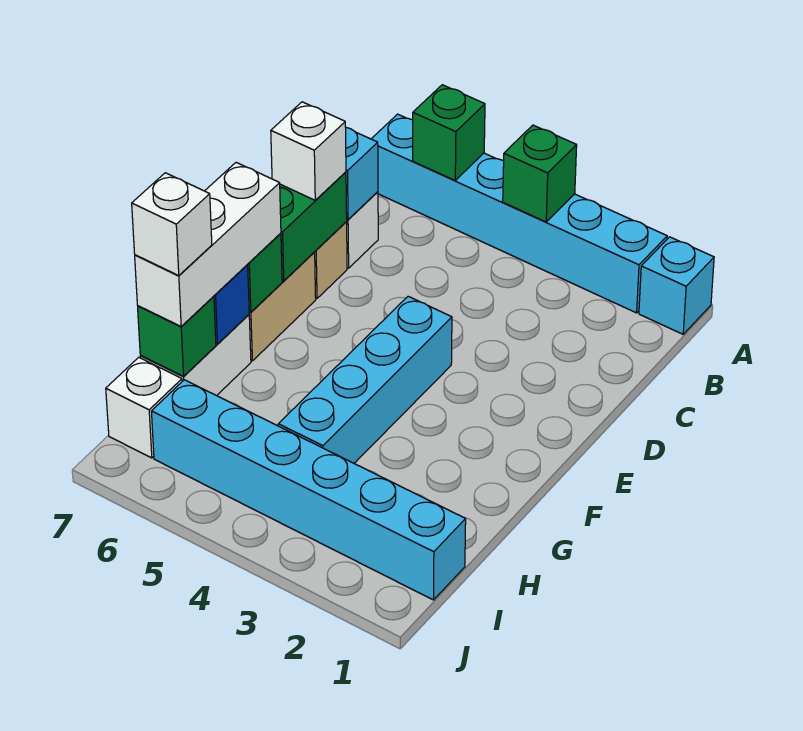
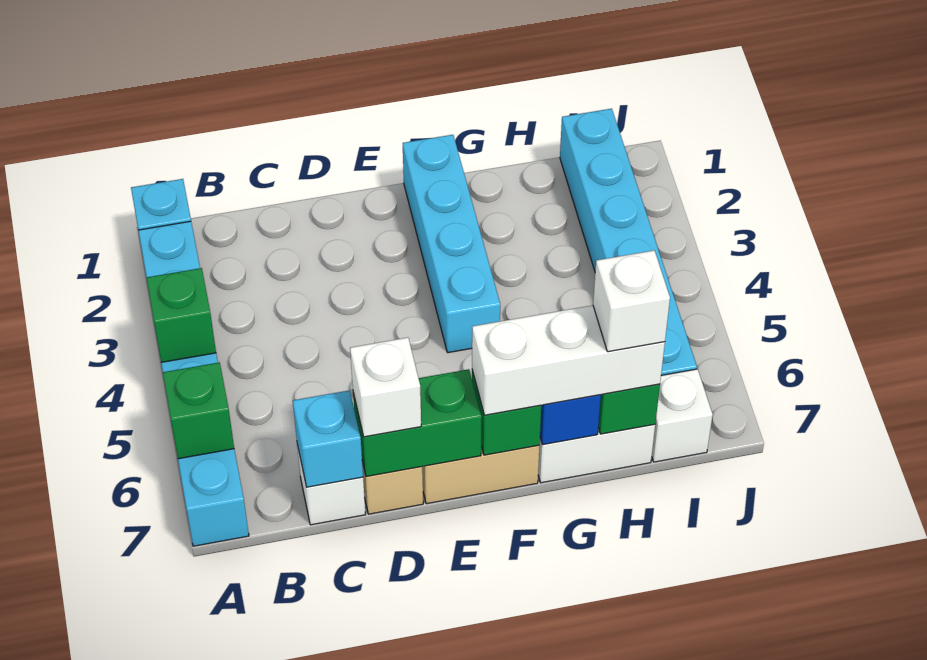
cyan 1x4 brick [278,296,452,463] -> cyan 1x4 brick turned to [403,135,500,353]

